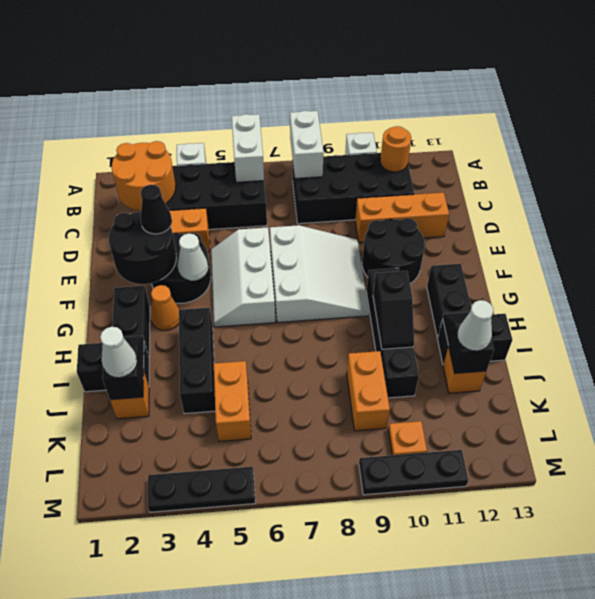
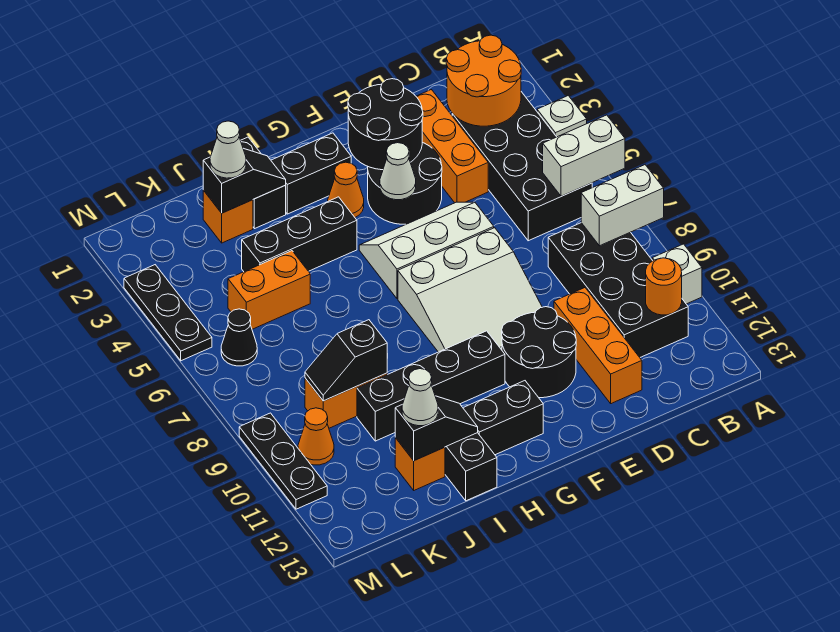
black 1x1 cone [140,185,172,234] -> black 1x1 cone moved to [221,309,257,366]
black 1x2 slope [373,271,414,349] -> black 1x2 slope moved to [305,320,387,401]
orange 1x1 plate [388,421,427,455] -> orange 1x1 cone [298,408,334,465]

